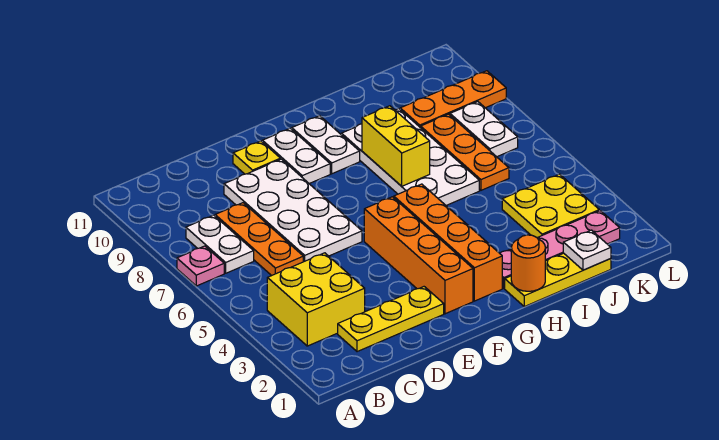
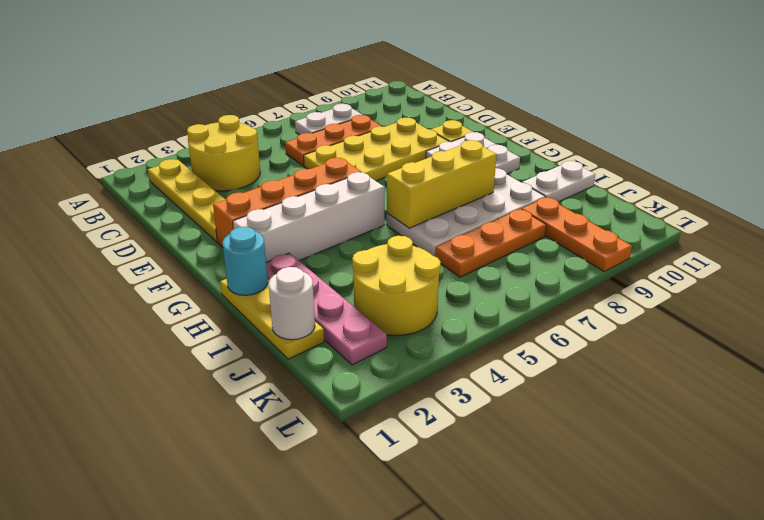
pink 1x1 plate [177,246,224,286] -> none
yellow 2x2 brick [267,253,365,346] -> yellow 2x2 round brick [187,115,260,191]
yellow 1x3 plate [338,287,444,352] -> yellow 1x4 plate [148,159,225,242]
white 2x4 plate [224,159,362,262] -> yellow 2x4 plate [304,118,449,181]
orange 1x4 brick [394,184,502,301] -> white 1x4 brick [233,172,384,262]
orange 1x1 round brick [511,235,545,291] -> cyan 1x1 round brick [223,227,268,295]
yellow 1x2 brick [362,106,430,186] -> yellow 1x3 brick [387,140,497,228]
white 1x1 plate [563,230,611,270] -> white 1x1 round brick [268,267,315,340]
yellow 2x2 plate [502,174,599,238] -> yellow 2x2 round brick [352,236,441,335]
white 1x2 plate [450,102,518,157] -> white 1x2 plate moved to [522,161,595,202]

